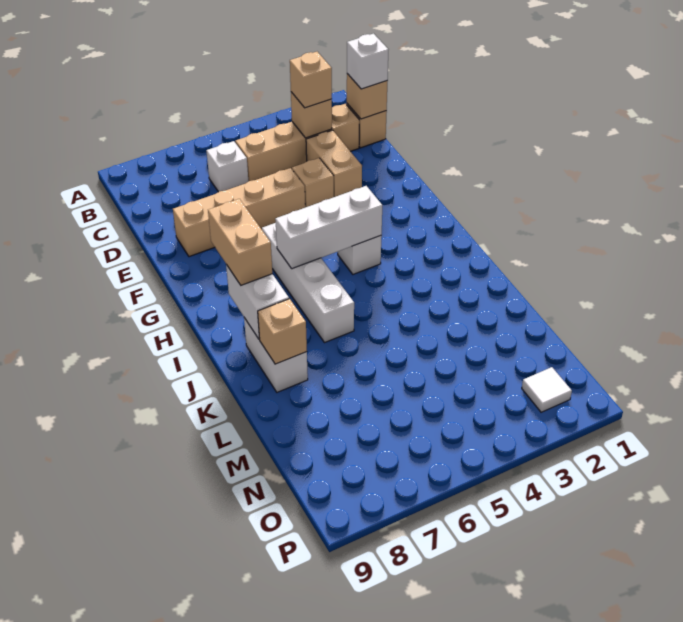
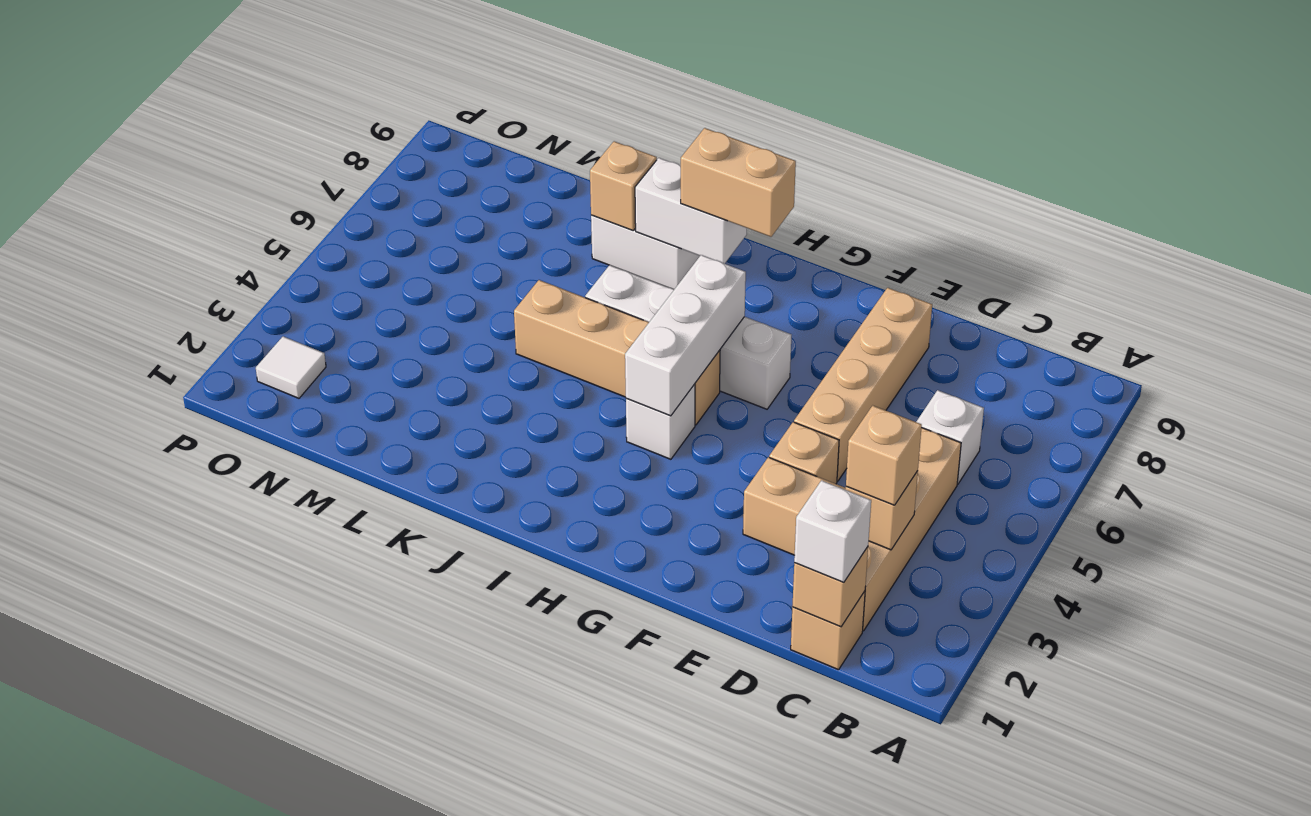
none -> tan 1x4 brick [514,280,720,425]

